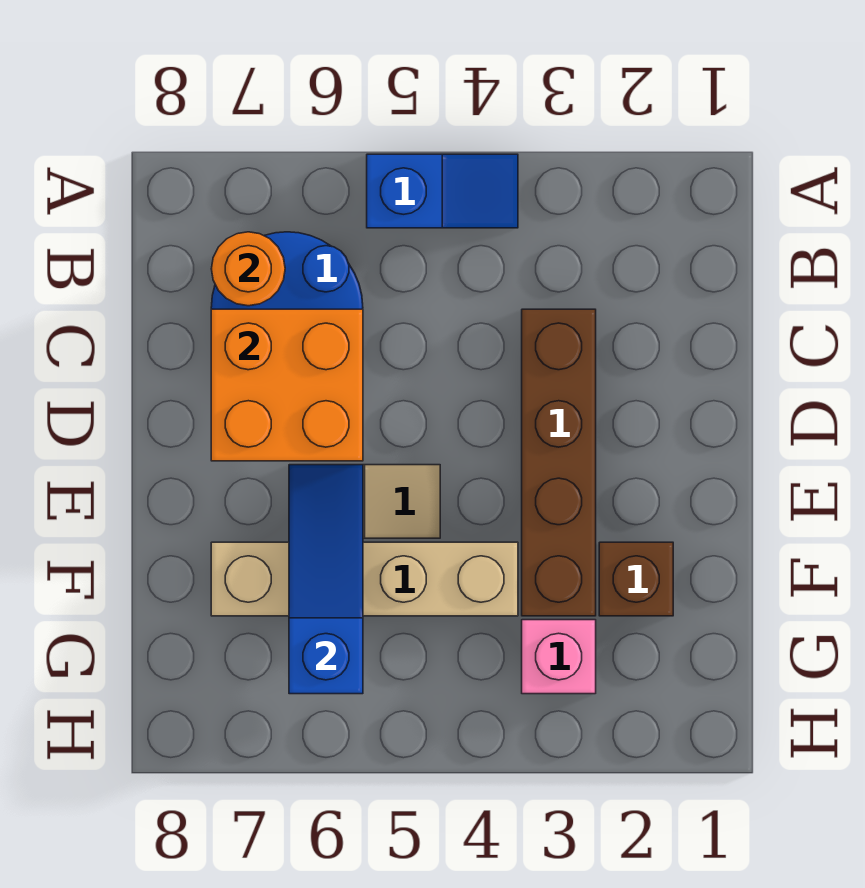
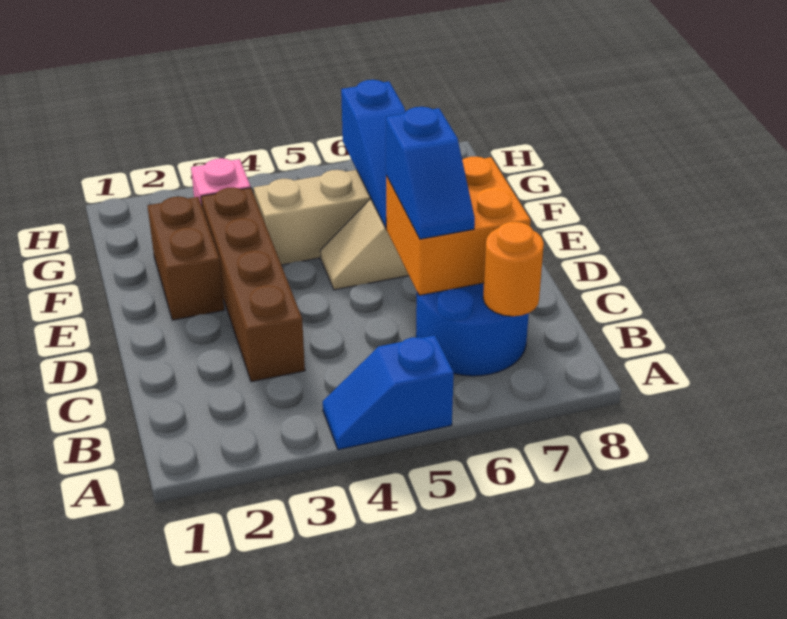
none -> blue 1x2 slope [386,107,475,239]
brown 1x1 brick [599,542,673,616] -> brown 1x2 brick [148,197,224,320]

